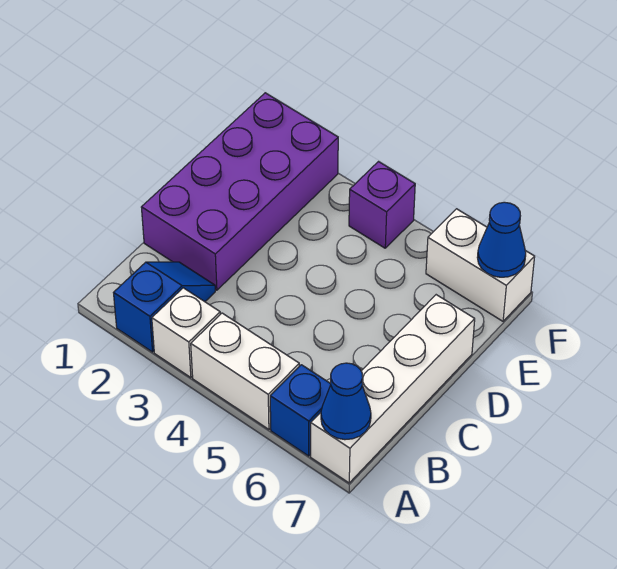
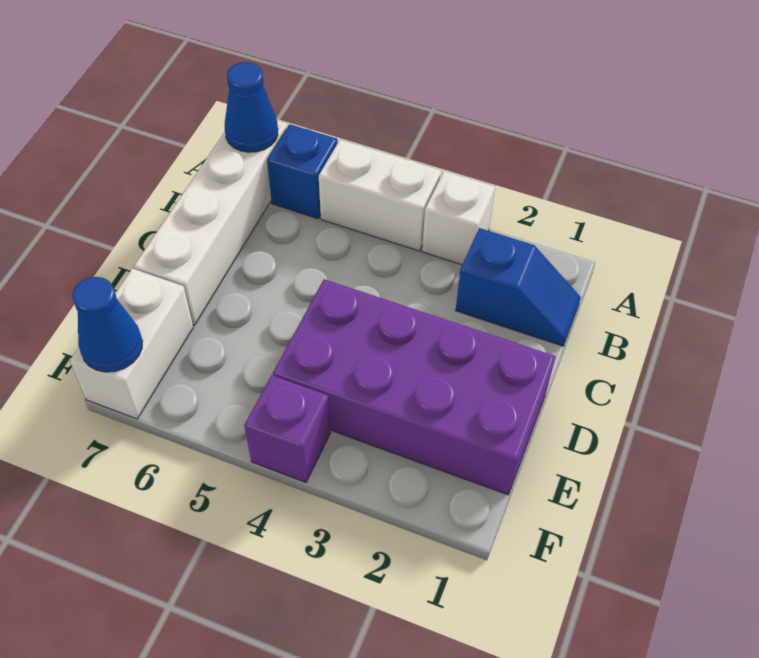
blue 1x2 slope [114,262,215,352] -> blue 1x2 slope turned to [456,228,581,346]
purple 2x4 brick [141,93,338,290] -> purple 2x4 brick turned to [273,279,556,495]
white 1x2 brick [426,209,535,321] -> white 1x2 brick turned to [70,269,193,419]

